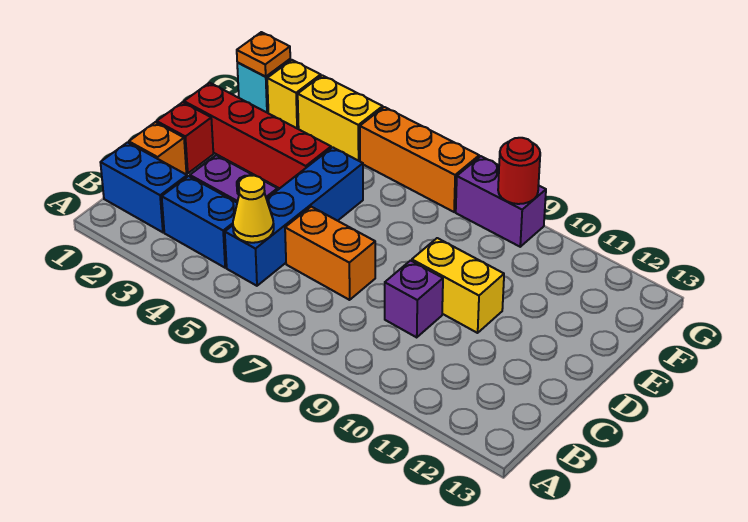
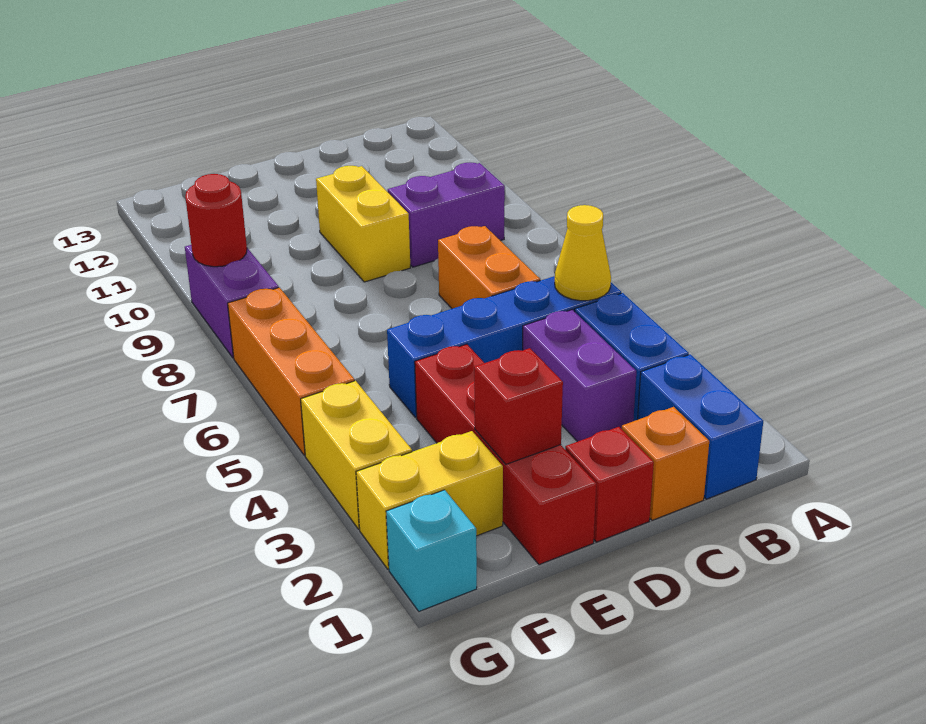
purple 1x1 brick [385,261,443,337] -> purple 1x2 brick [388,163,505,267]
none -> red 1x1 brick [474,348,563,464]
orange 1x1 plate [237,32,290,77] -> none
yellow 1x1 brick [267,60,321,129] -> yellow 1x2 brick [356,431,503,569]

